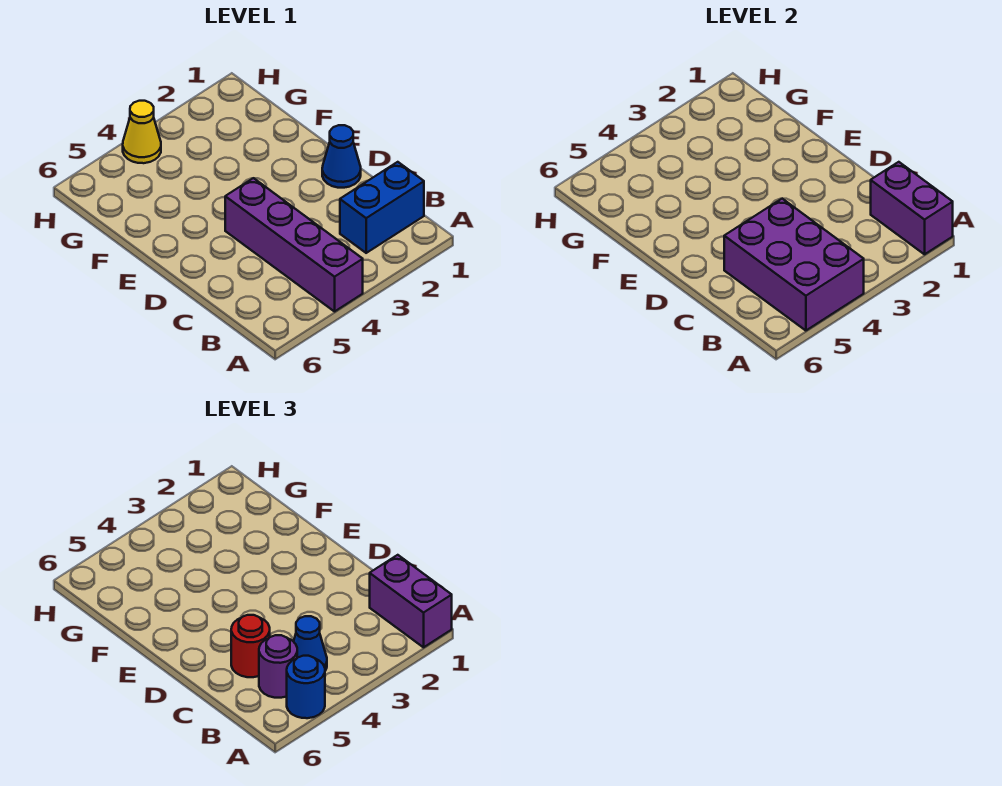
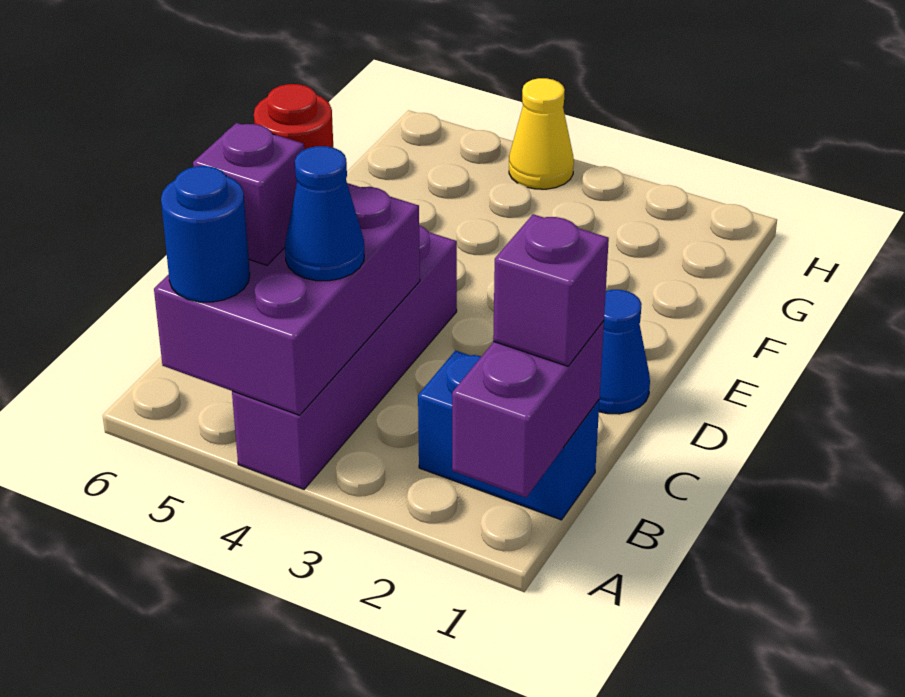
purple 1x2 brick [370,555,452,647] -> purple 1x1 brick [493,214,609,366]
purple 1x1 round brick [259,635,297,698] -> purple 1x1 brick [193,123,304,265]

